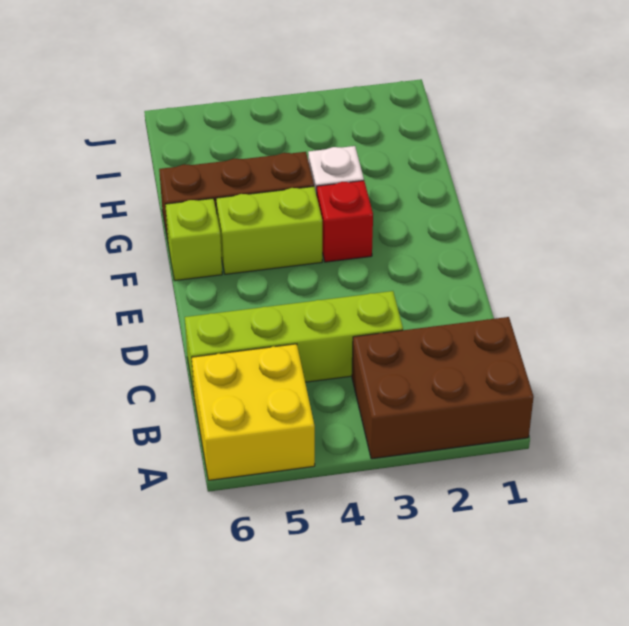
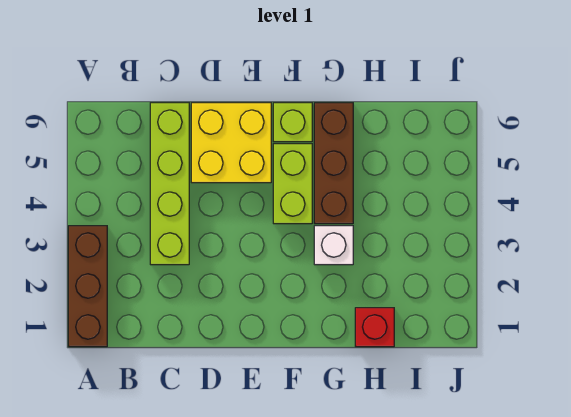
brown 2x3 brick [352,317,534,459] -> brown 1x3 brick [68,226,107,347]
yellow 2x2 brick [192,344,315,481] -> yellow 2x2 brick moved to [191,103,271,183]
red 1x1 brick [317,181,373,262] -> red 1x1 brick moved to [355,308,394,347]

